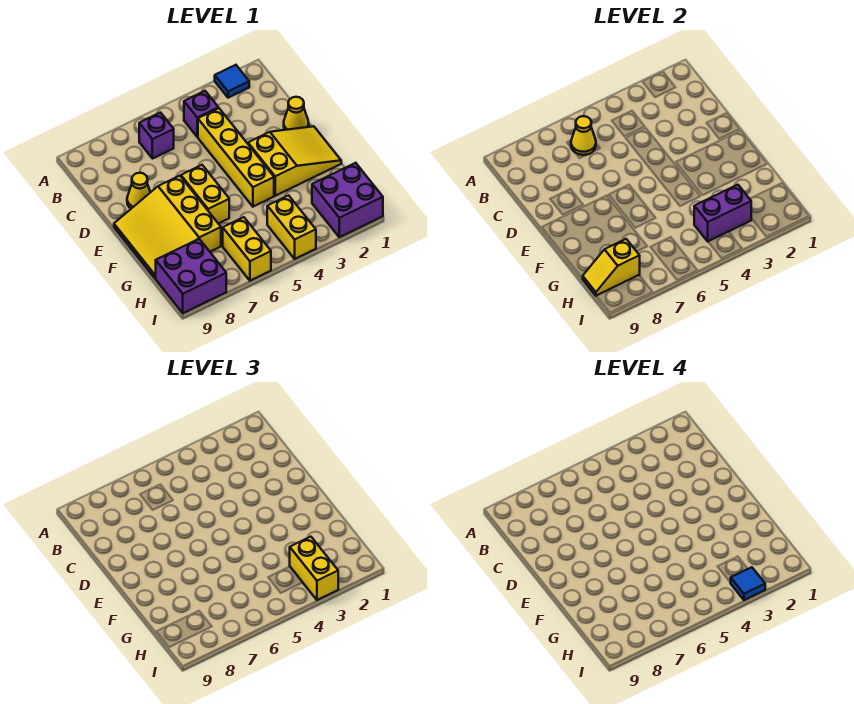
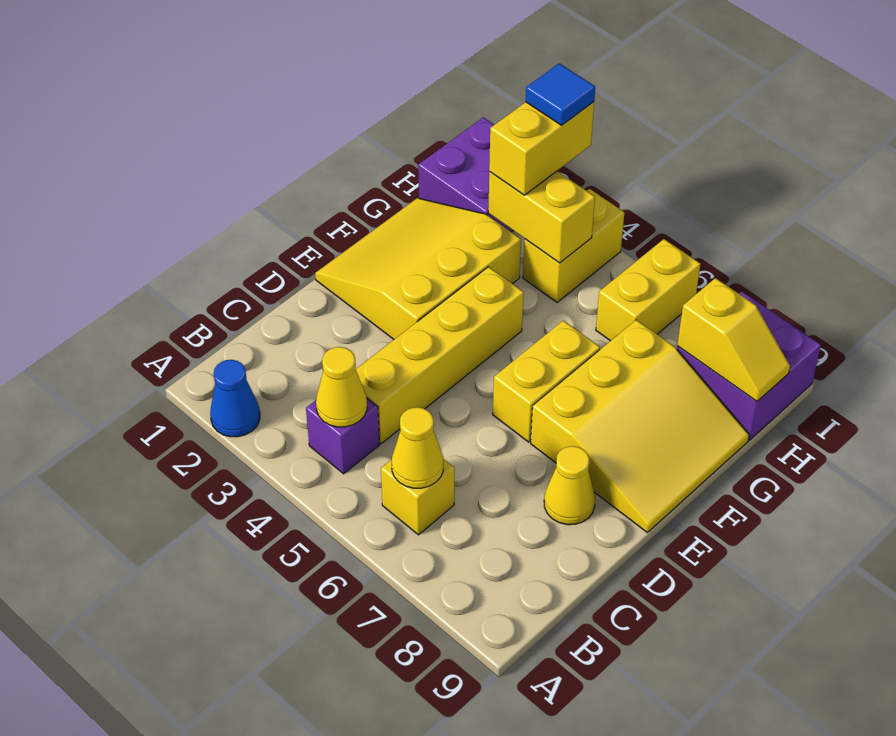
blue 1x1 tile [215,65,249,98] -> blue 1x1 cone [210,360,260,437]
purple 1x1 brick [139,113,174,159] -> yellow 1x1 brick [381,459,455,535]
yellow 1x1 cone [284,97,309,130] -> yellow 1x1 cone moved to [316,347,367,427]
yellow 2x3 slope [248,126,341,196] -> yellow 3x3 slope [315,198,521,339]
purple 1x2 brick [694,185,751,241] -> yellow 1x2 brick [488,171,595,263]

